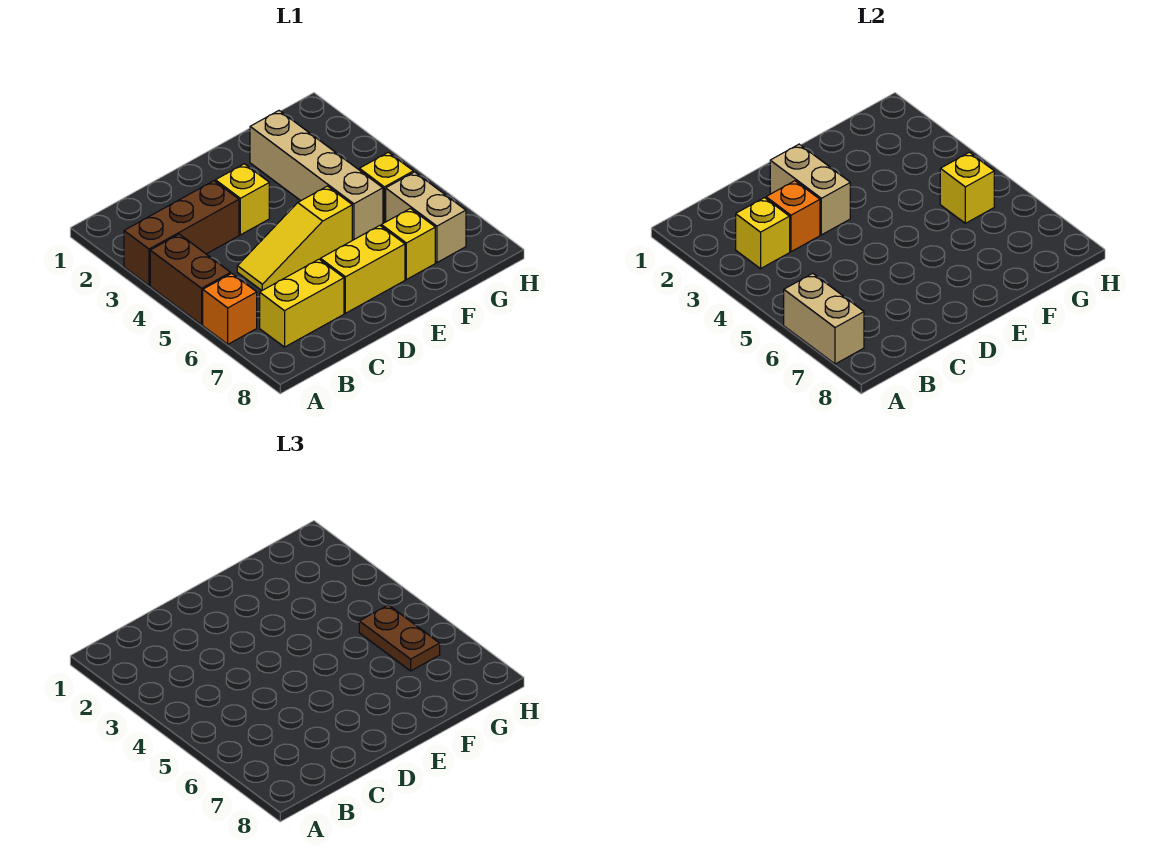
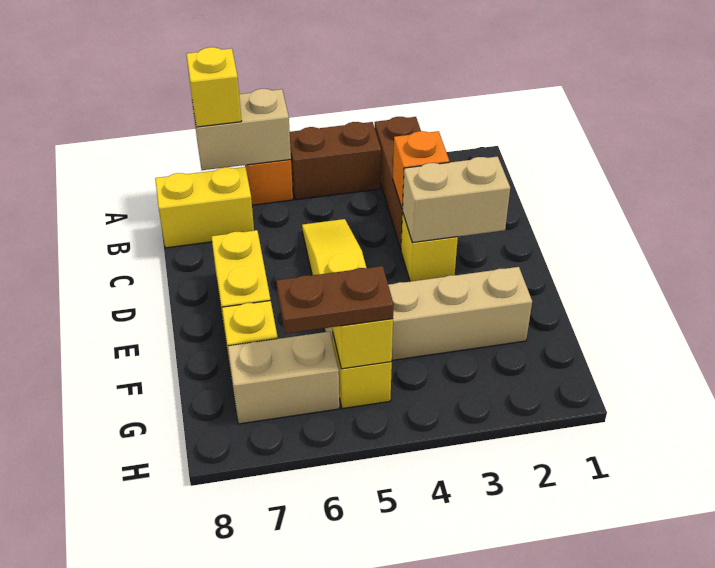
yellow 1x1 brick [736,198,790,269] -> yellow 1x1 brick moved to [186,47,241,127]
yellow 1x2 brick [260,259,344,347] -> yellow 1x2 brick turned to [155,167,254,248]

